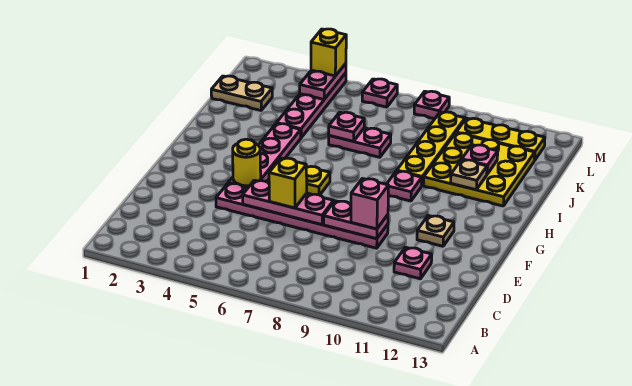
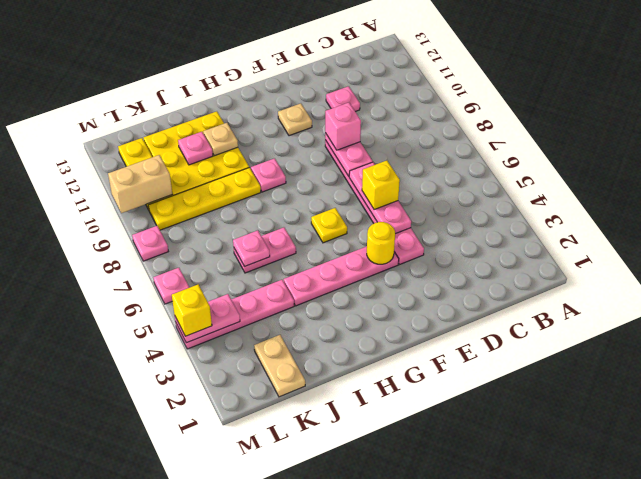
pink 1x2 plate [329,128,391,157] -> pink 1x2 plate turned to [234,228,296,273]
none -> tan 1x2 brick [108,155,172,213]

